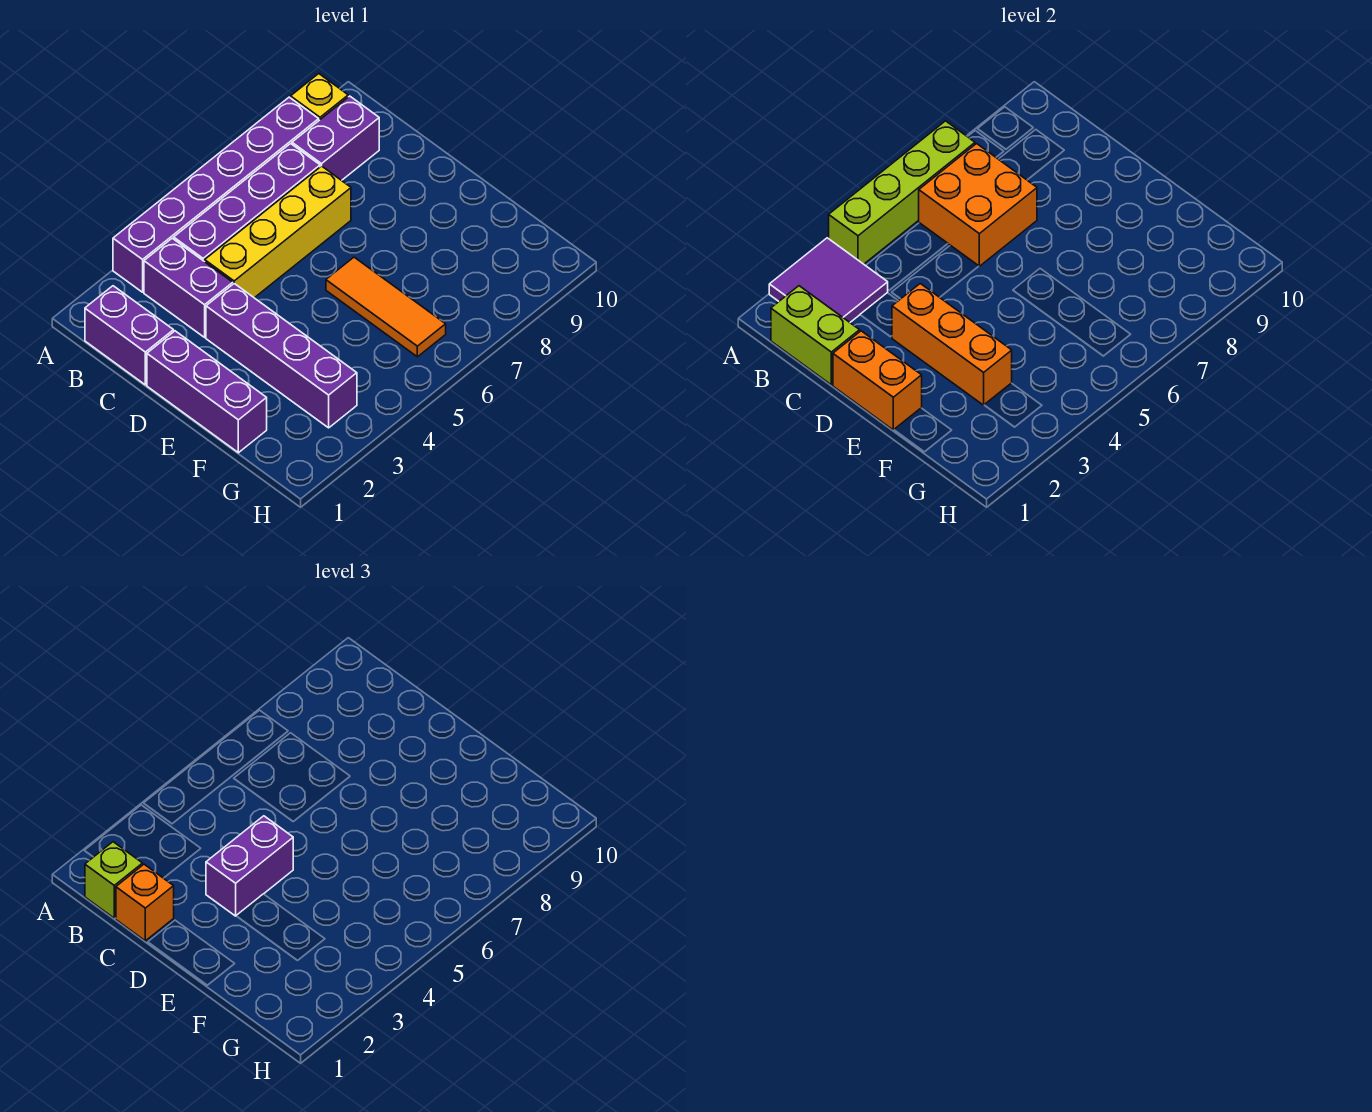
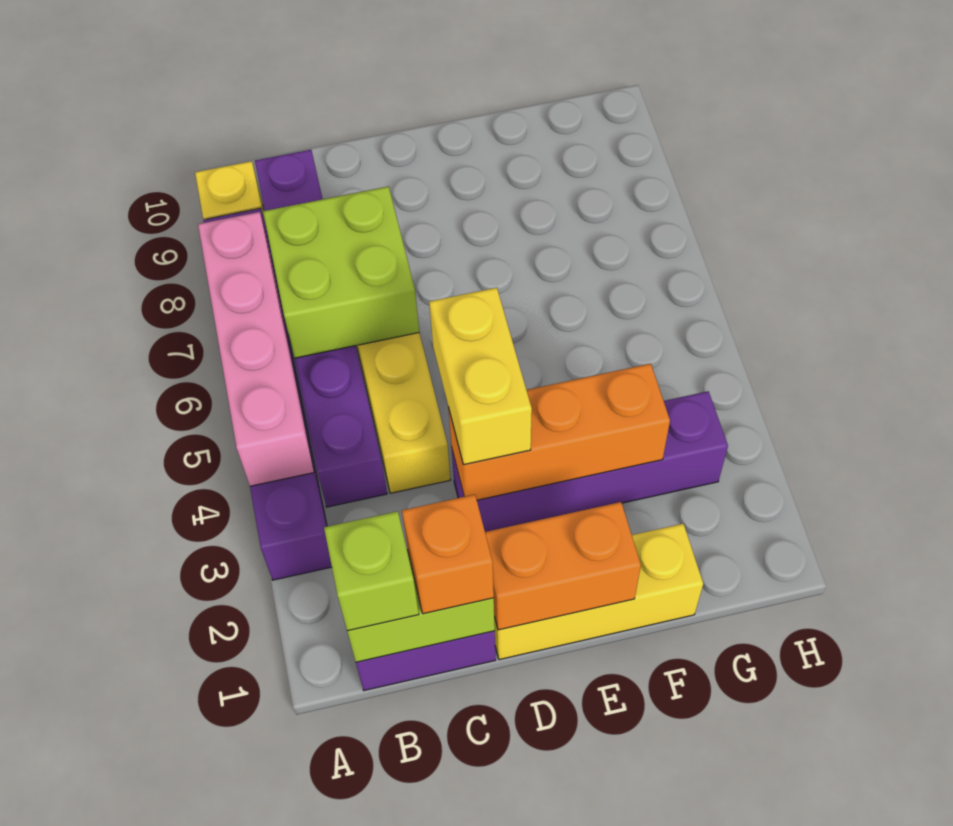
purple 2x2 tile [769,238,888,322] -> none
lime 1x4 brick [829,121,975,264] -> pink 1x4 brick [198,212,314,486]
purple 1x2 brick [144,238,233,337] -> none
orange 2x2 brick [919,144,1037,266] -> lime 2x2 brick [263,186,419,358]
purple 1x3 brick [147,331,267,453] -> yellow 1x3 brick [494,524,703,660]
purple 1x2 brick [206,816,293,916] -> yellow 1x2 brick [429,288,532,465]
orange 1x3 tile [326,257,446,357] -> none

